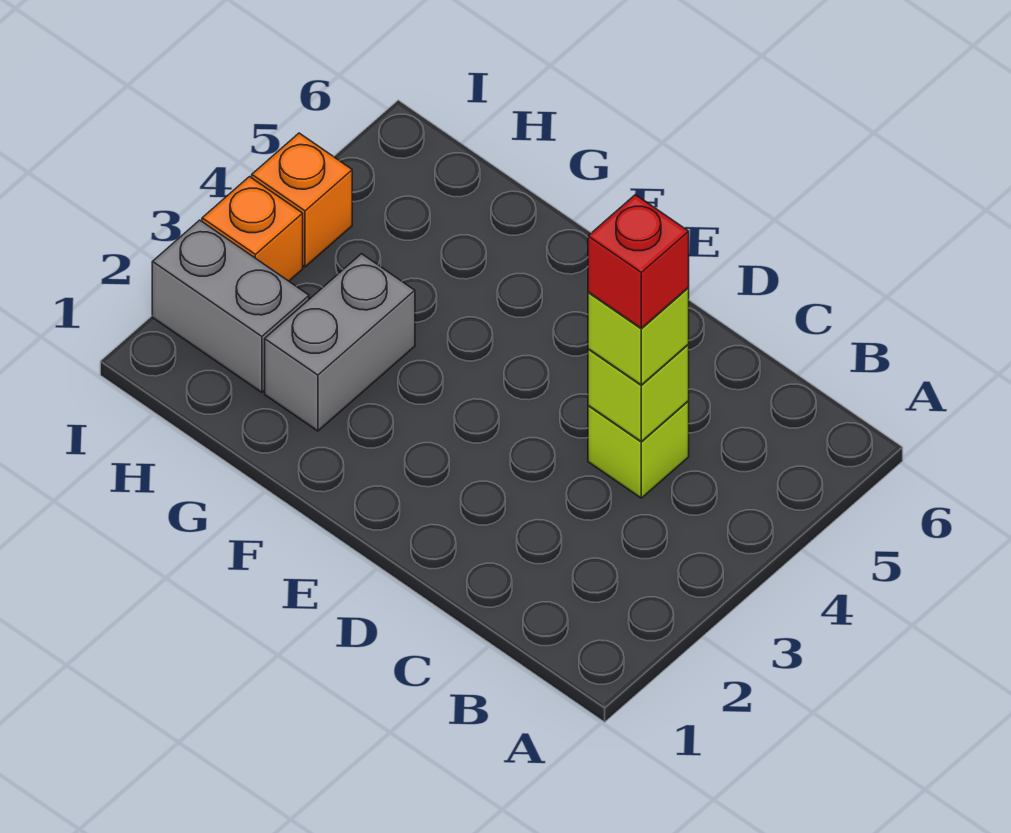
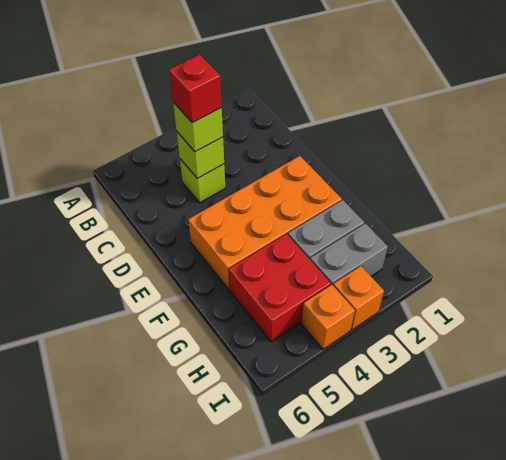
none -> orange 2x4 brick [188,156,342,289]
none -> red 2x2 brick [229,234,331,342]
grey 1x2 brick [152,220,309,392] -> grey 1x2 brick turned to [310,223,388,285]

